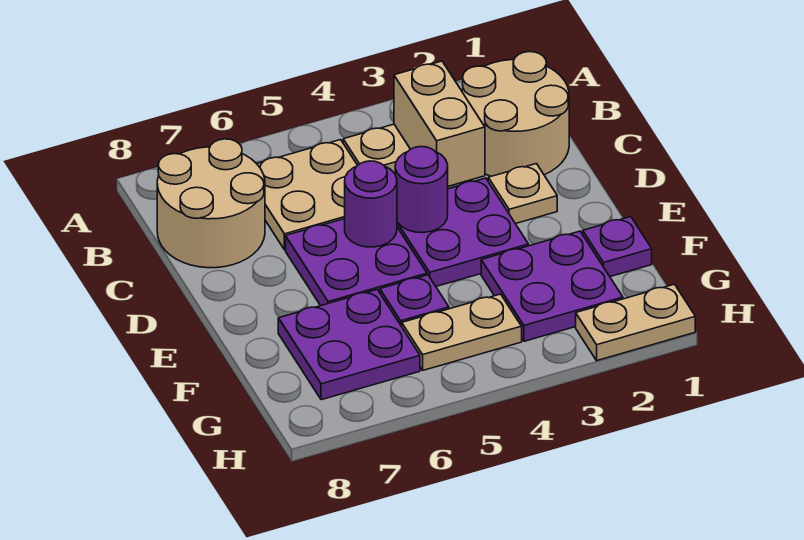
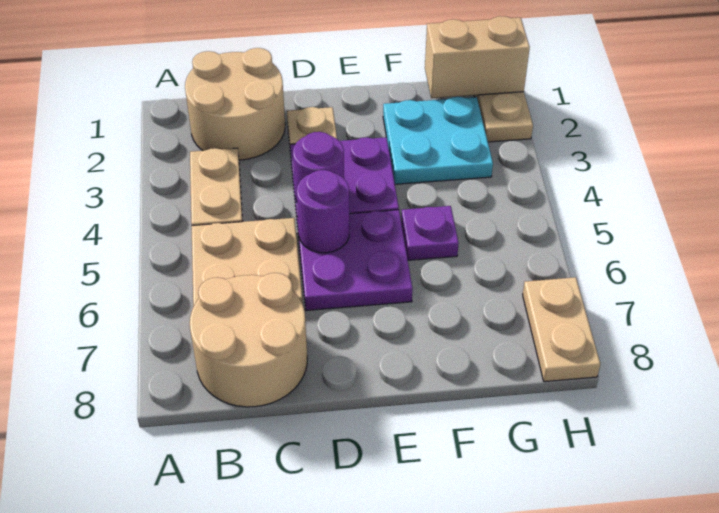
tan 1x2 brick [394,61,485,186] -> tan 1x2 brick moved to [425,16,530,98]
purple 1x1 plate [583,217,652,277] -> none
purple 2x2 plate [481,231,623,341] -> cyan 2x2 plate [383,96,493,184]
purple 2x2 plate [278,290,420,400] -> none
tan 1x2 plate [402,294,522,370] -> tan 1x2 plate moved to [523,277,600,382]

